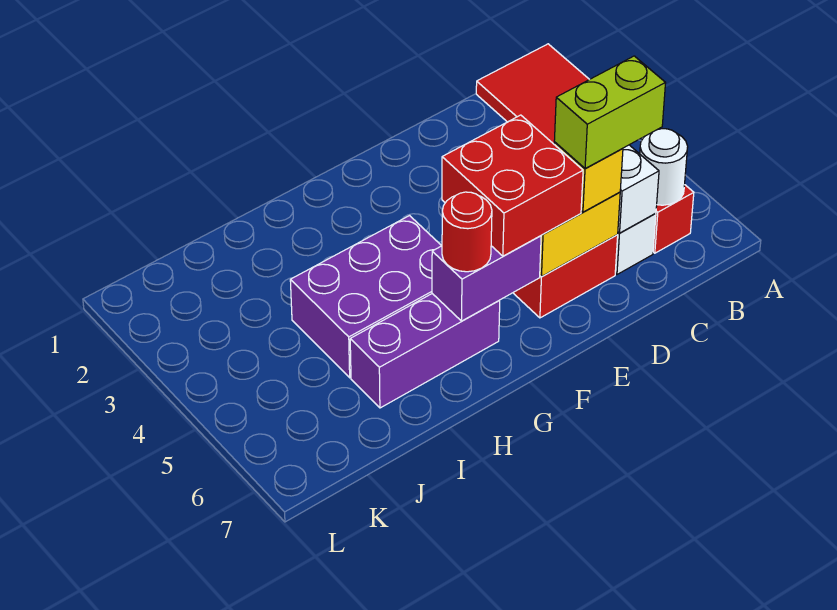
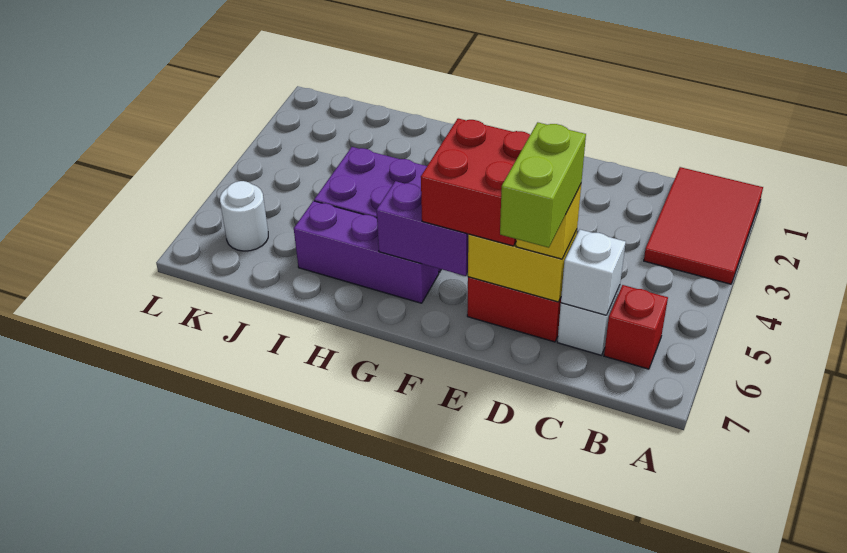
white 1x1 round brick [640,129,688,205] -> white 1x1 round brick moved to [220,181,268,251]
lime 1x2 brick [554,56,665,169] -> lime 1x2 brick turned to [500,122,586,248]
red 1x1 round brick [442,192,492,272] -> none

